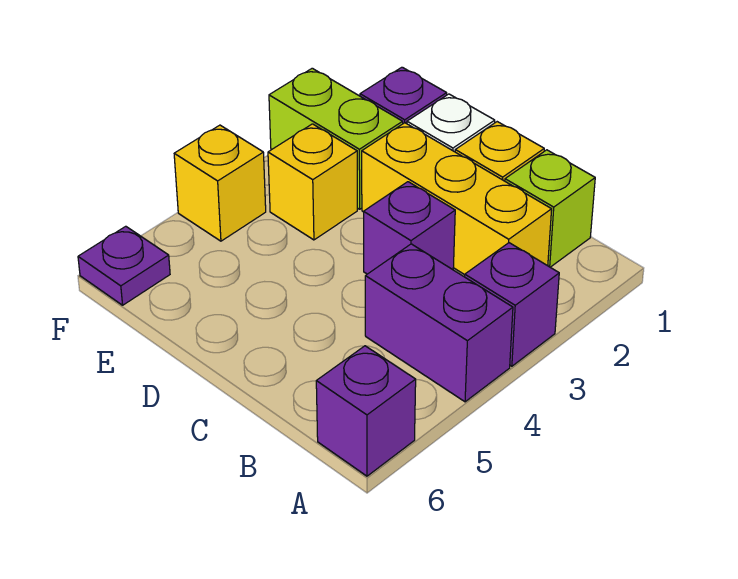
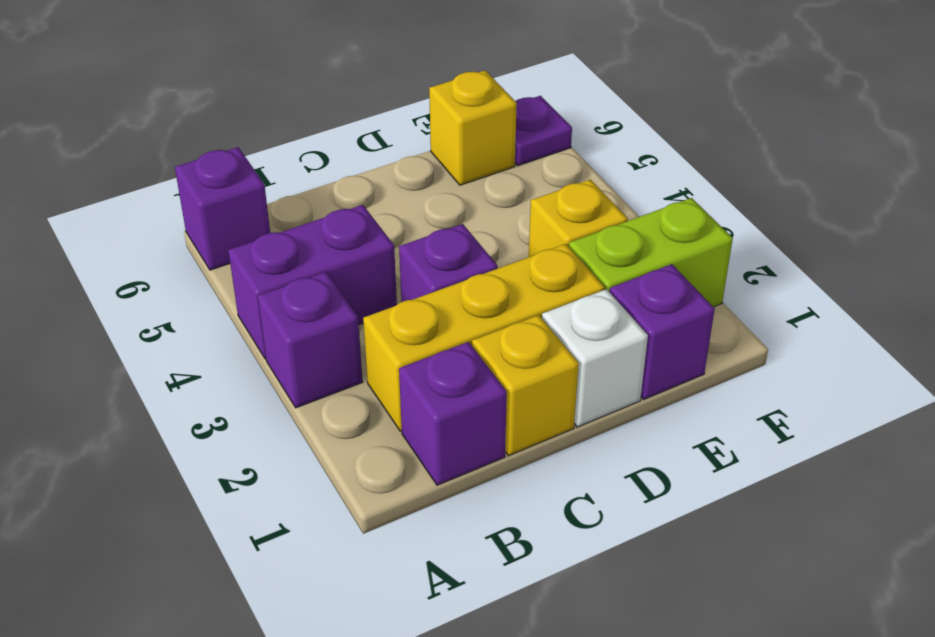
lime 1x1 brick [505,150,595,267] -> purple 1x1 brick [399,342,507,485]
yellow 1x1 brick [174,125,266,241] -> yellow 1x1 brick moved to [429,70,517,185]

